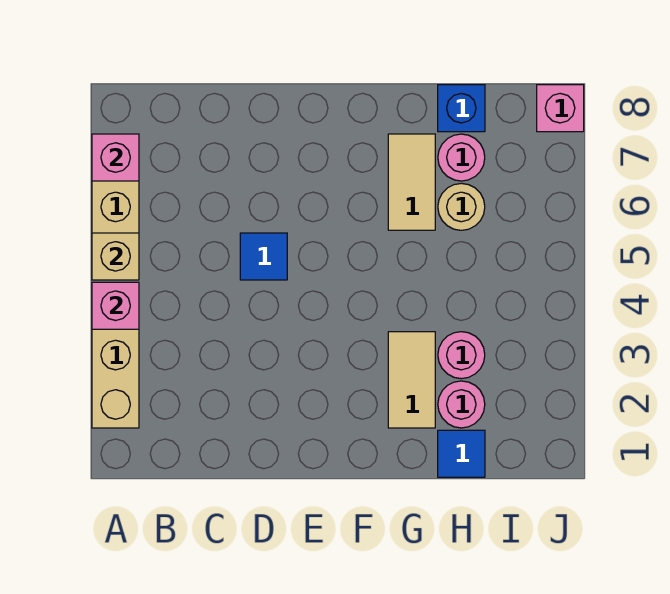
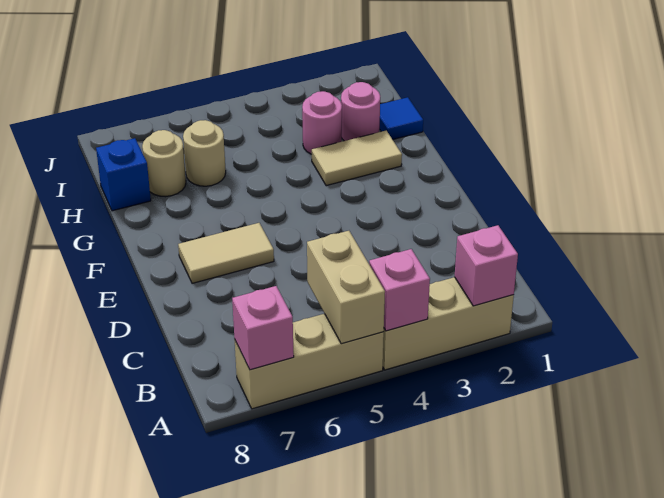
tan 1x1 brick [92,233,139,280] -> tan 1x2 brick [307,231,385,344]
blue 1x1 tile [240,233,287,280] -> none
tan 1x2 tile [388,134,435,230] -> tan 1x2 tile moved to [178,223,274,283]
pink 1x1 round brick [438,134,485,181] -> tan 1x1 round brick [142,130,186,197]
pink 1x1 brick [537,85,584,132] -> pink 1x1 brick moved to [455,225,518,306]

